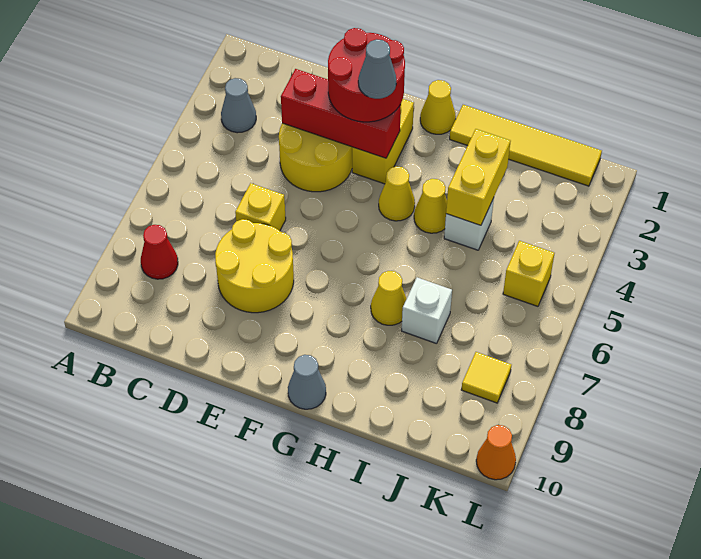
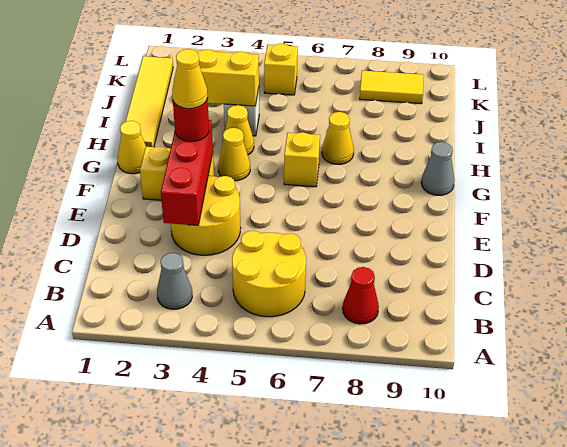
yellow 1x1 brick [235,183,286,231] -> yellow 1x1 brick moved to [284,132,320,187]
yellow 2x2 round brick [215,219,294,313] -> yellow 2x2 round brick moved to [232,231,306,317]
red 2x2 round brick [328,28,405,122] -> red 1x1 round brick [173,99,209,142]
grey 1x1 cone [358,39,396,99] -> yellow 1x1 cone [172,49,208,109]
white 1x1 brick [402,277,452,344] -> none
yellow 1x1 tile [461,352,511,403] -> yellow 1x2 tile [360,71,424,104]
orange 1x1 cone [476,425,516,480] -> none

